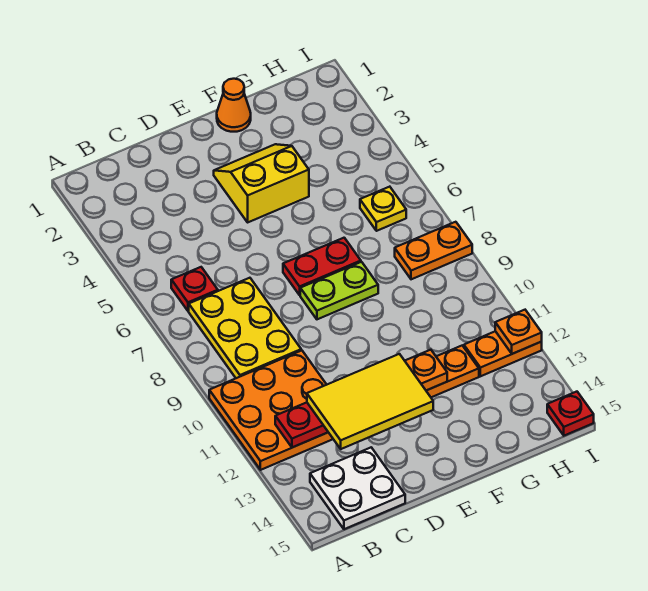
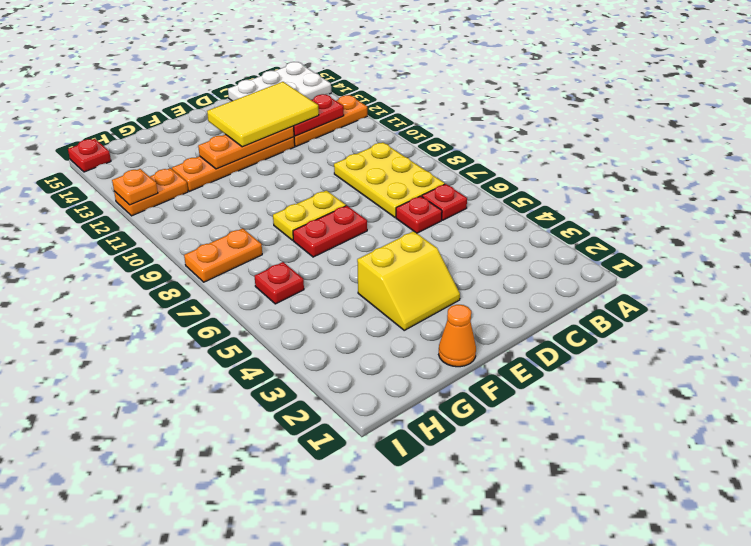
orange 3x3 plate [209,350,333,470] -> orange 1x3 plate [294,95,367,146]
white 2x2 plate [310,447,405,529] -> white 2x3 plate [228,62,331,101]
none -> red 1x1 plate [396,196,442,233]
lime 1x2 plate [300,262,378,319] -> yellow 1x2 plate [273,190,346,240]
yellow 1x1 plate [360,187,406,231] -> red 1x1 plate [254,262,304,304]

